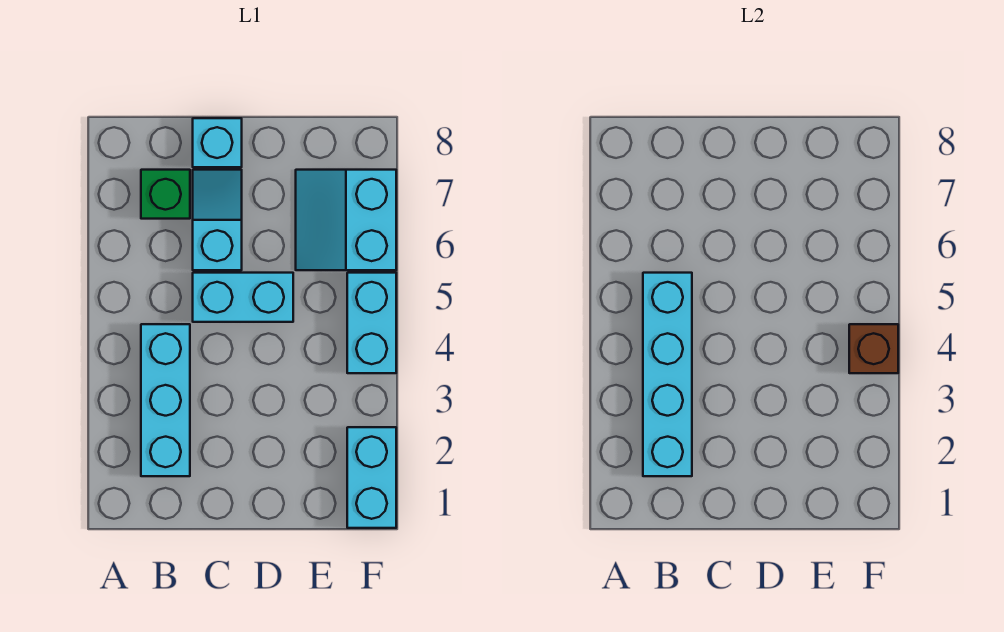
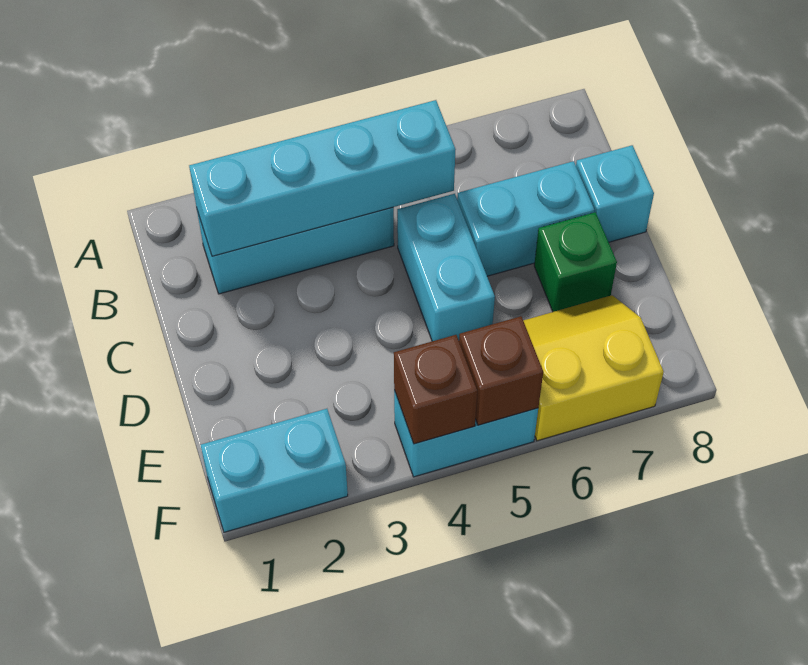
green 1x1 brick [141,170,190,219] -> green 1x1 brick moved to [534,212,617,312]
cyan 1x2 slope [193,170,242,270] -> cyan 1x2 brick [457,161,594,276]
cyan 2x2 slope [296,170,396,270] -> yellow 2x2 slope [523,295,664,441]
none -> brown 1x1 brick [459,316,543,425]

